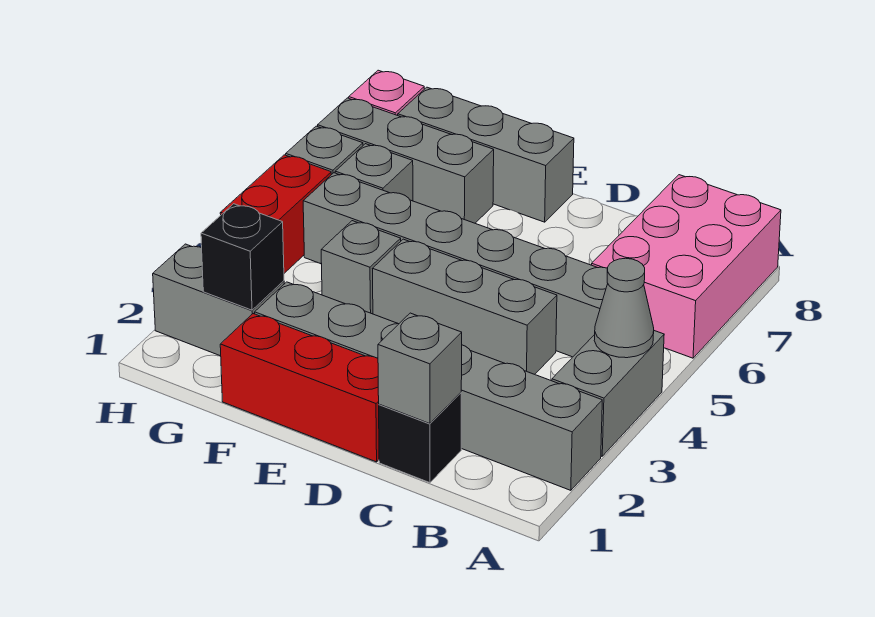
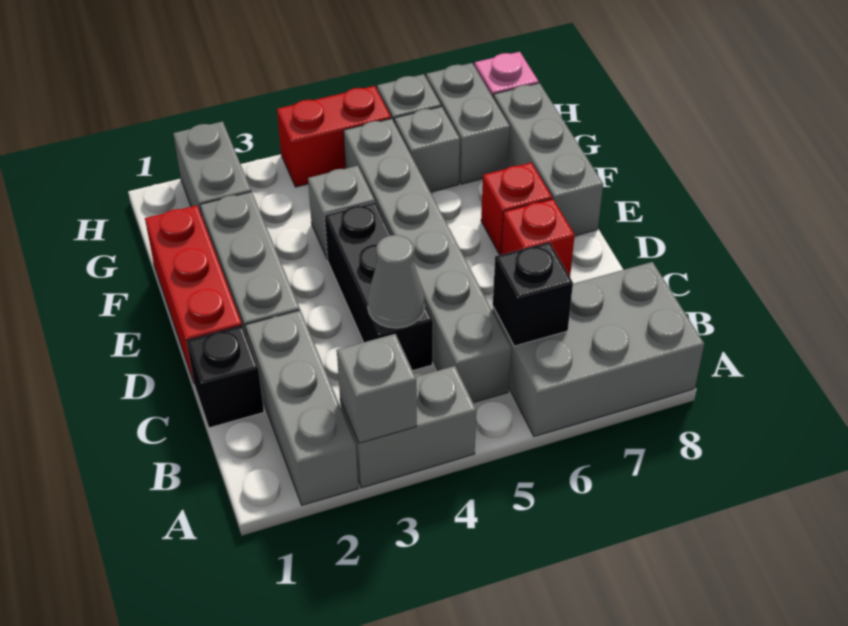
grey 1x1 cone [594,258,654,358] -> grey 1x1 cone moved to [367,235,425,328]
pink 2x3 brick [592,175,781,358] -> grey 2x3 brick [492,262,704,436]
grey 1x1 brick [378,313,462,424] -> grey 1x1 brick moved to [337,334,417,443]
grey 1x3 brick [372,239,557,374] -> black 1x3 brick [325,202,433,370]
none -> red 1x1 brick [501,199,575,276]
none -> red 1x1 brick [481,163,552,255]
grey 1x3 brick [318,98,494,223] -> grey 1x2 brick [426,63,510,184]
black 1x1 brick [201,204,284,310] -> black 1x1 brick moved to [493,242,573,346]

